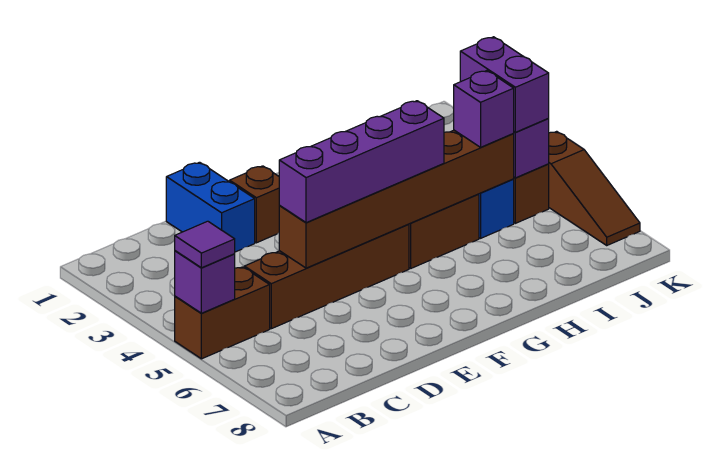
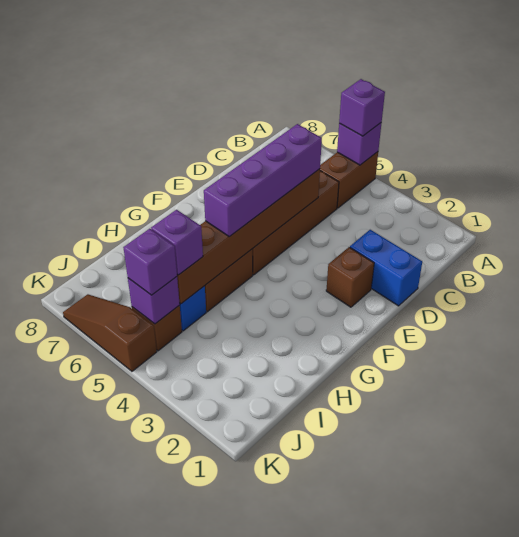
purple 1x1 tile [175,221,235,268] -> purple 1x1 brick [339,79,385,136]
purple 1x2 brick [460,37,549,132] -> purple 1x1 brick [123,229,177,295]

